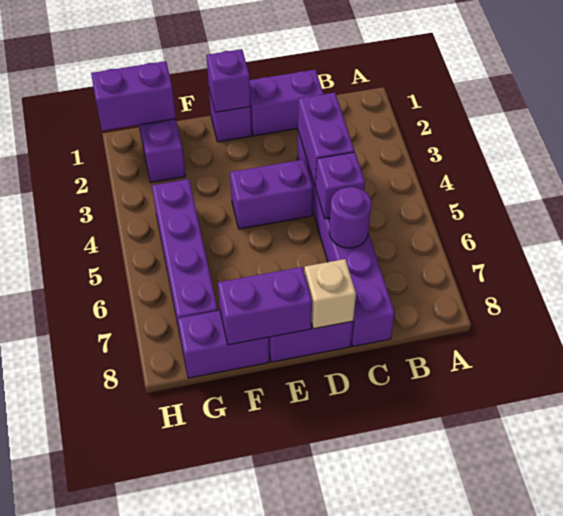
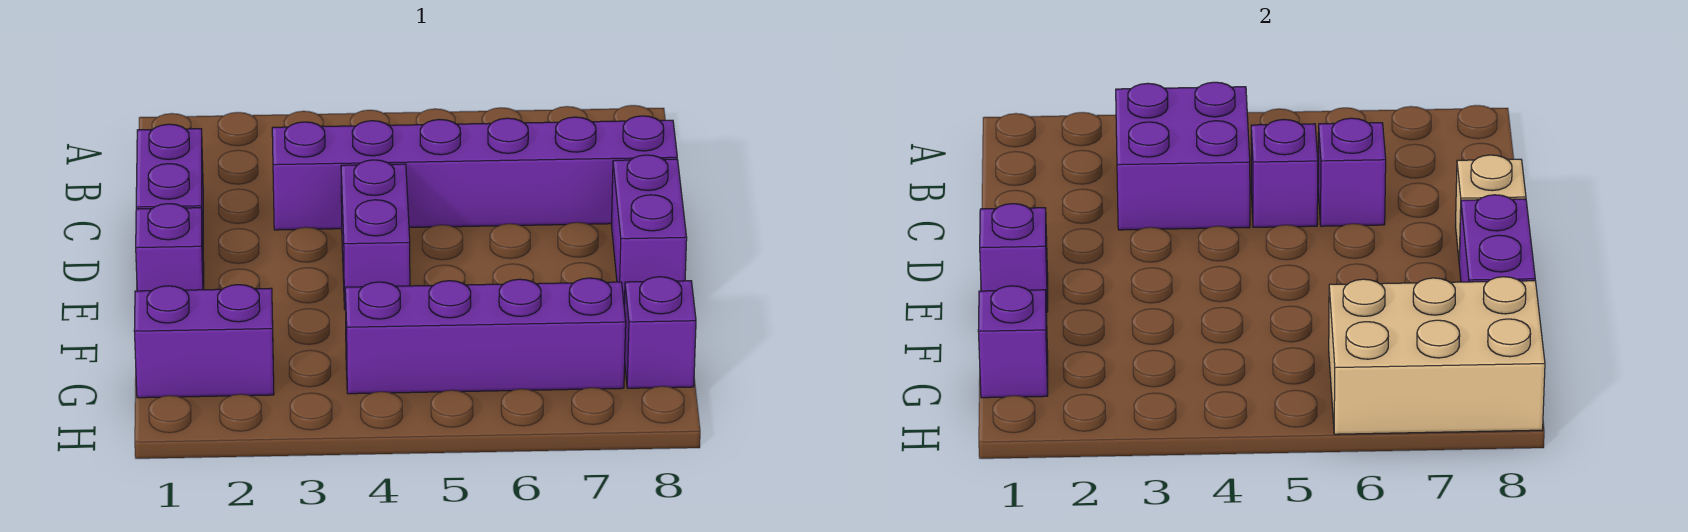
purple 1x2 brick [298,93,354,187] -> purple 2x2 brick [1116,82,1250,230]
purple 1x1 round brick [329,187,371,248] -> purple 1x1 brick [1318,118,1386,226]
purple 1x2 brick [178,311,269,378] -> purple 1x1 brick [624,277,696,388]
purple 1x2 brick [91,61,176,131] -> purple 1x1 brick [978,286,1048,398]
none -> tan 2x3 brick [1329,277,1545,434]

